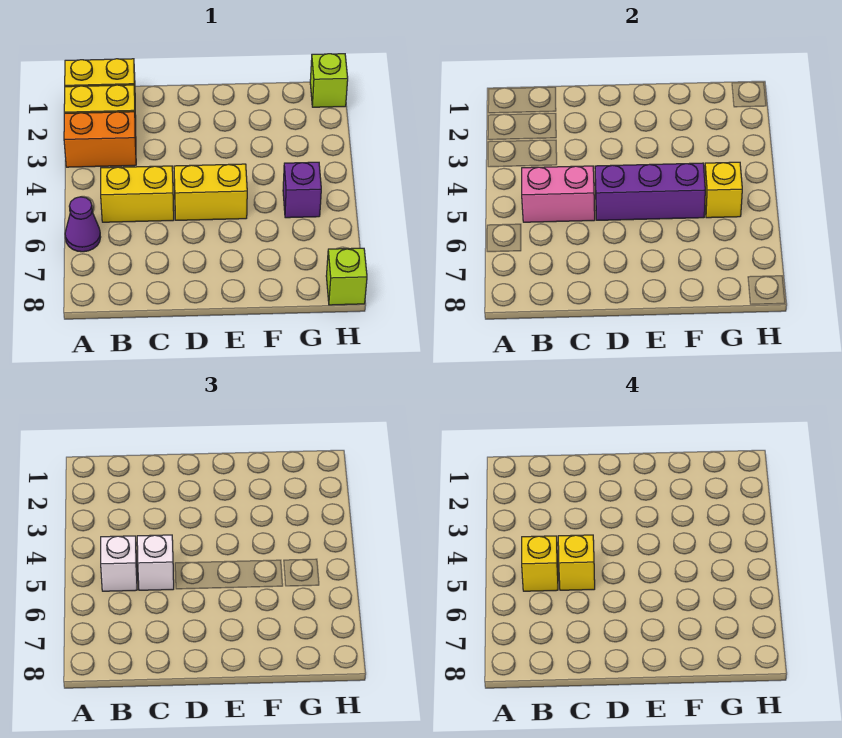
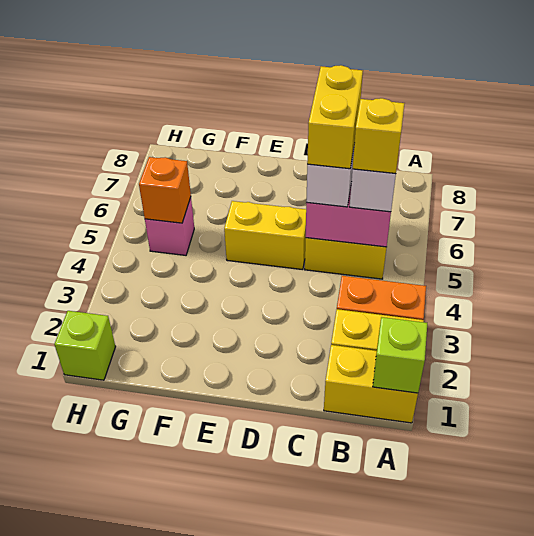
purple 1x1 cone [65,197,101,252] -> none
yellow 1x1 brick [558,535,595,590] -> yellow 1x2 brick [307,65,363,169]
purple 1x3 brick [595,163,705,220] -> none
purple 1x1 brick [283,162,321,218] -> pink 1x1 brick [145,197,194,255]
yellow 1x1 brick [705,162,742,218] -> orange 1x1 brick [139,157,191,223]
lime 1x1 brick [326,248,367,305] -> lime 1x1 brick moved to [373,317,427,393]

